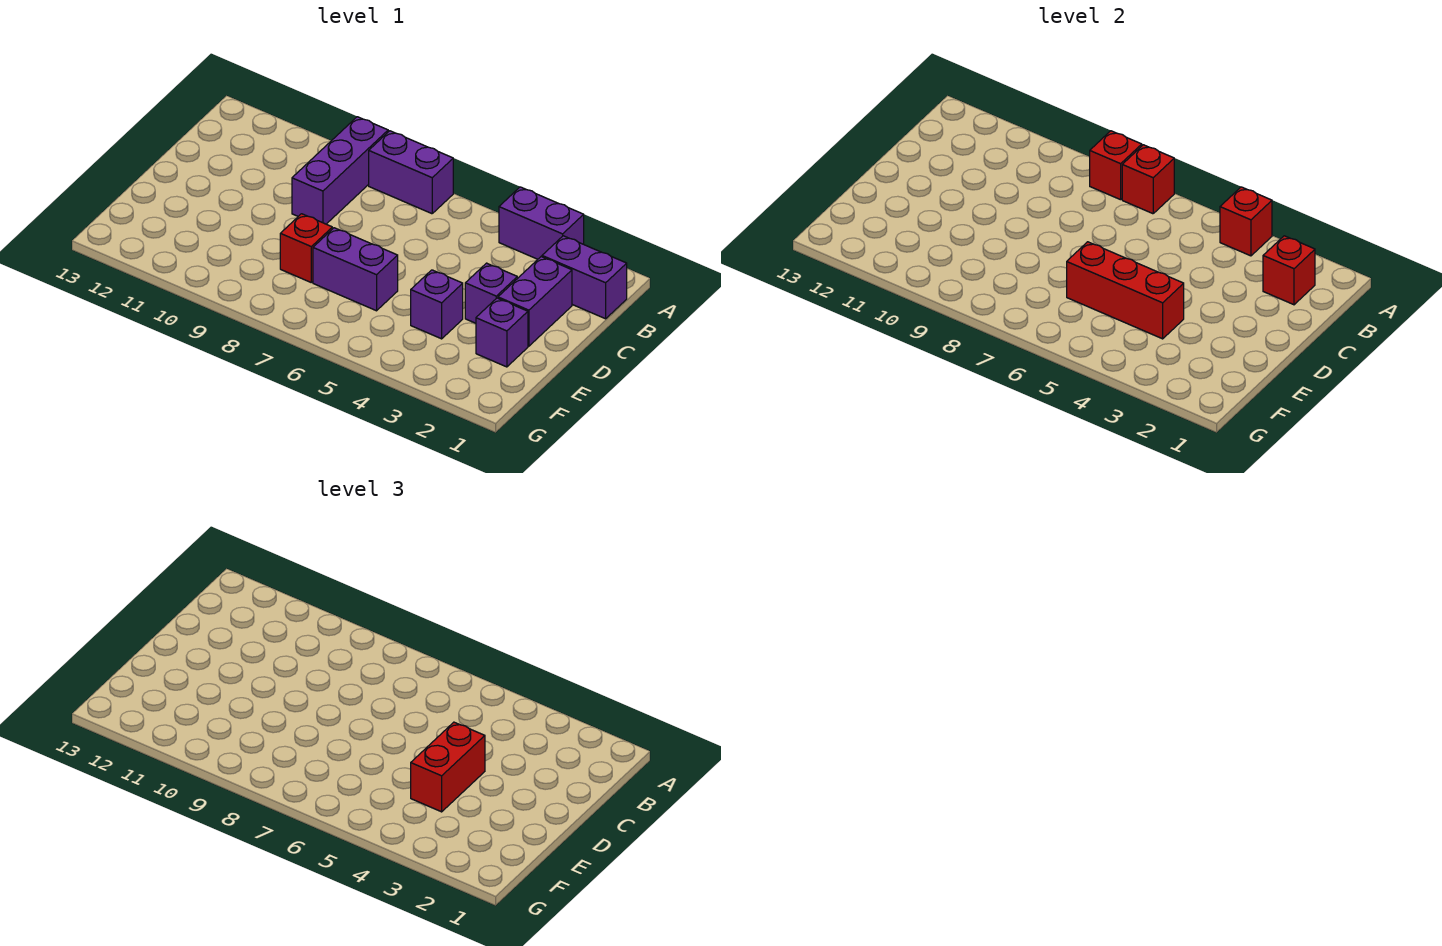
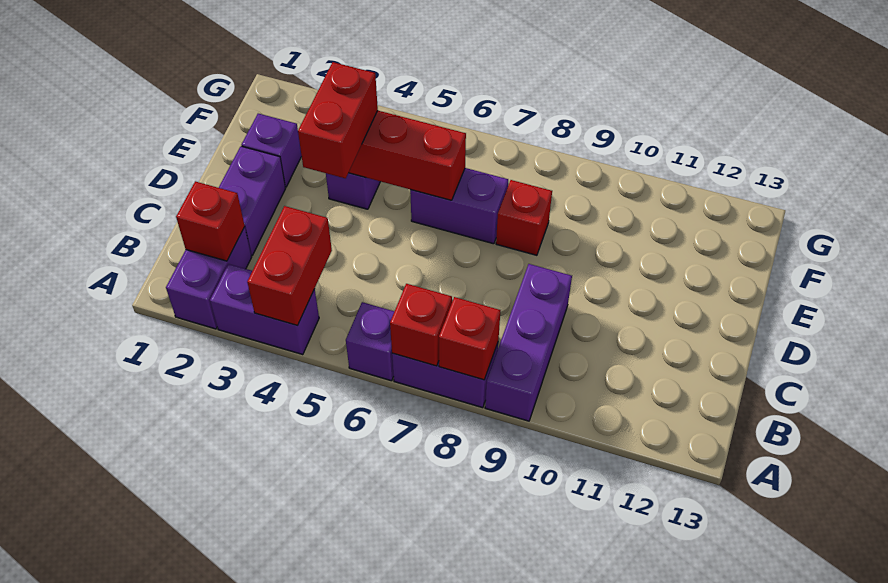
red 1x1 brick [1220,187,1272,256] -> red 1x2 brick [247,206,332,326]
purple 1x2 brick [542,236,627,319] -> purple 1x2 brick turned to [166,227,252,329]
purple 1x1 brick [465,263,517,323] -> purple 1x1 brick moved to [346,302,394,381]

